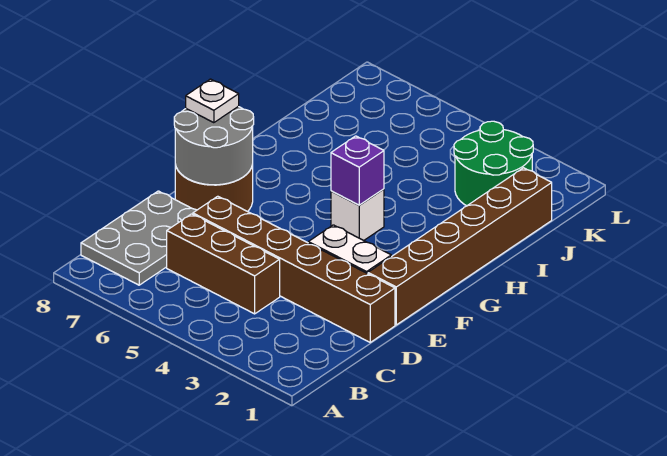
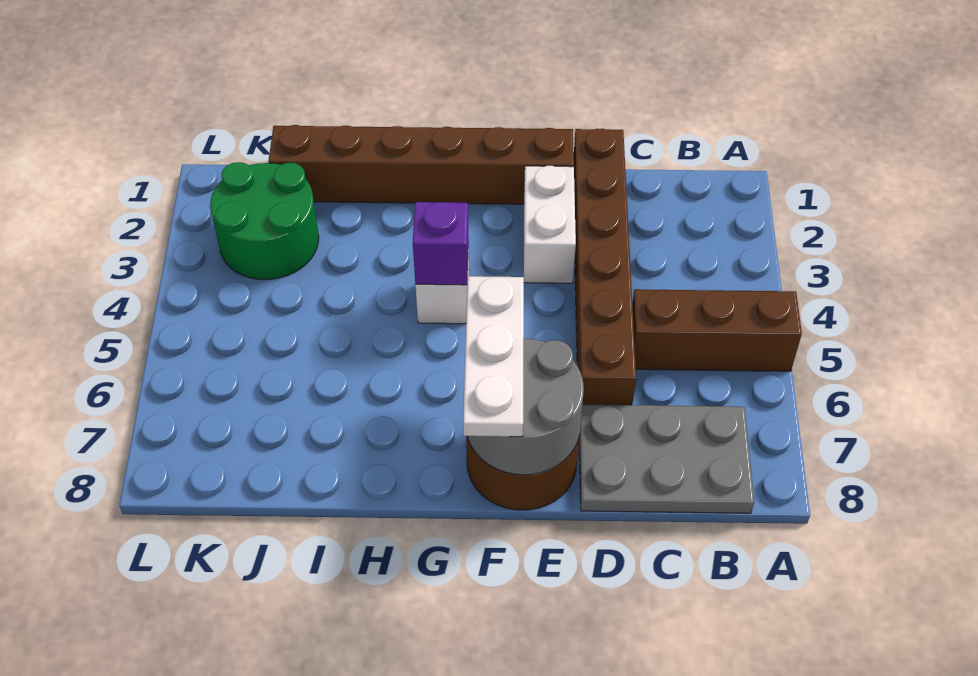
brown 1x3 brick [167,214,280,314] -> brown 1x3 brick turned to [632,289,802,371]
white 1x1 plate [186,79,239,123] -> white 1x3 plate [463,276,524,437]

